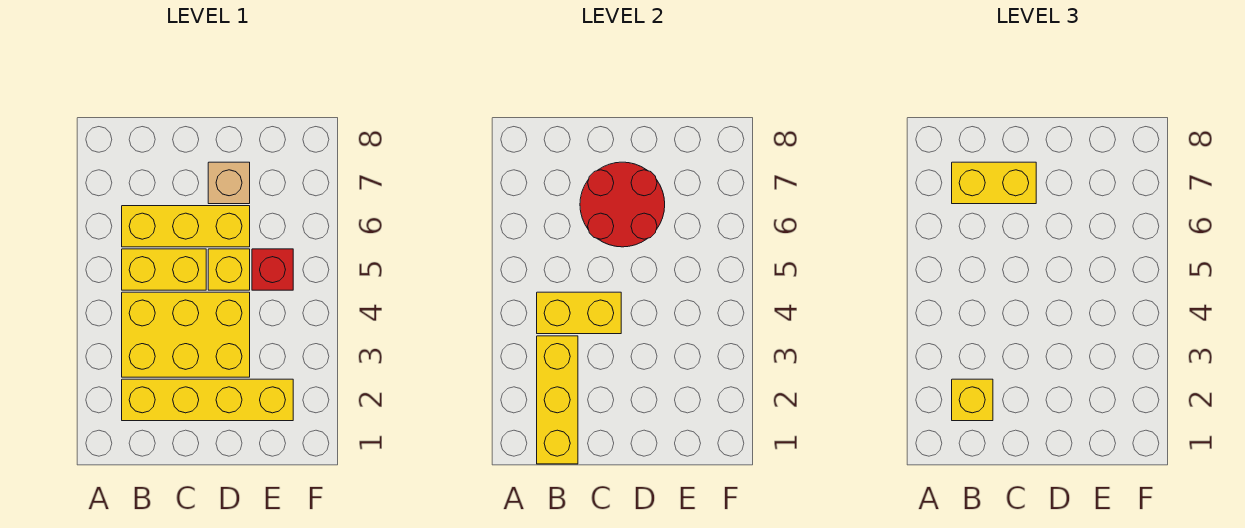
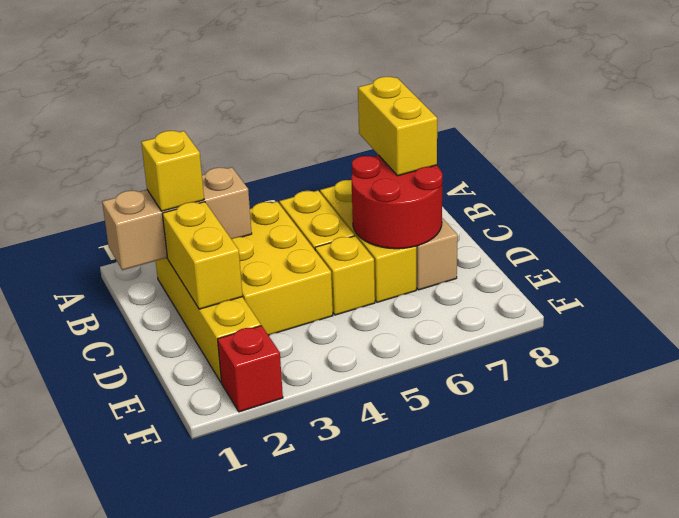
yellow 1x3 brick [537,336,578,464] -> tan 1x3 brick [102,167,252,270]
yellow 1x2 brick [537,292,621,334] -> yellow 1x2 brick moved to [162,202,243,309]
red 1x1 brick [252,249,293,290] -> red 1x1 brick moved to [218,326,283,412]

